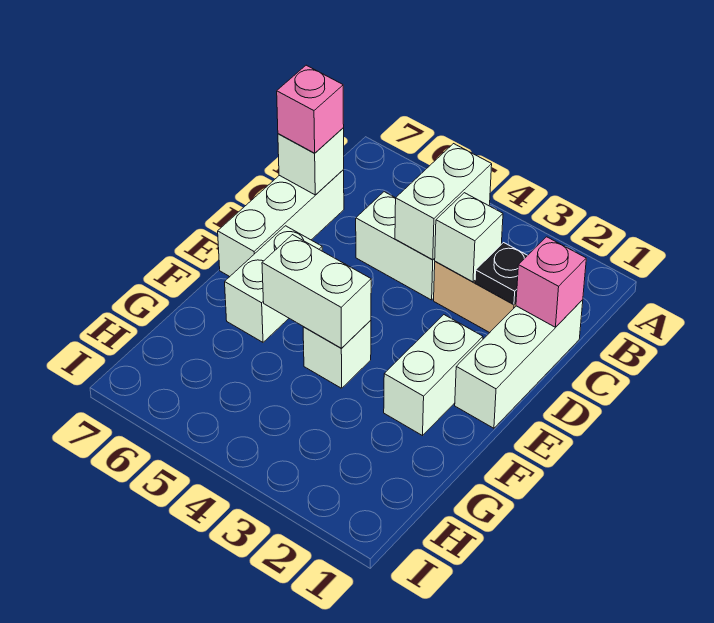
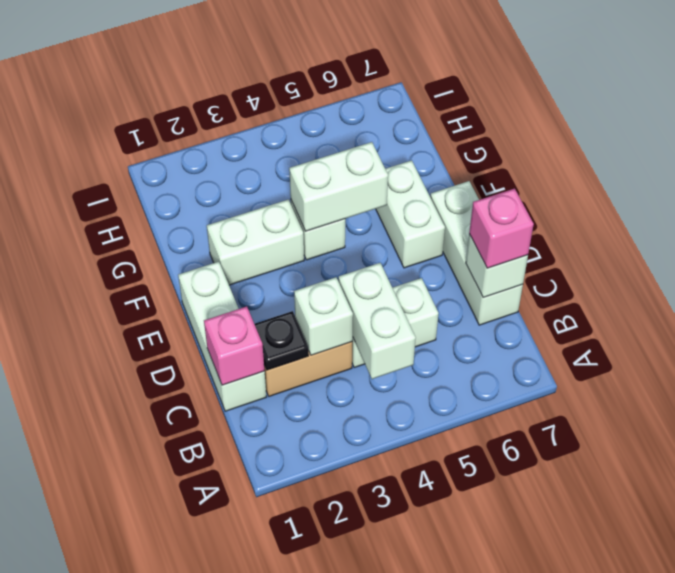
white 1x2 brick [384,315,483,436] -> white 1x2 brick turned to [207,199,304,285]

